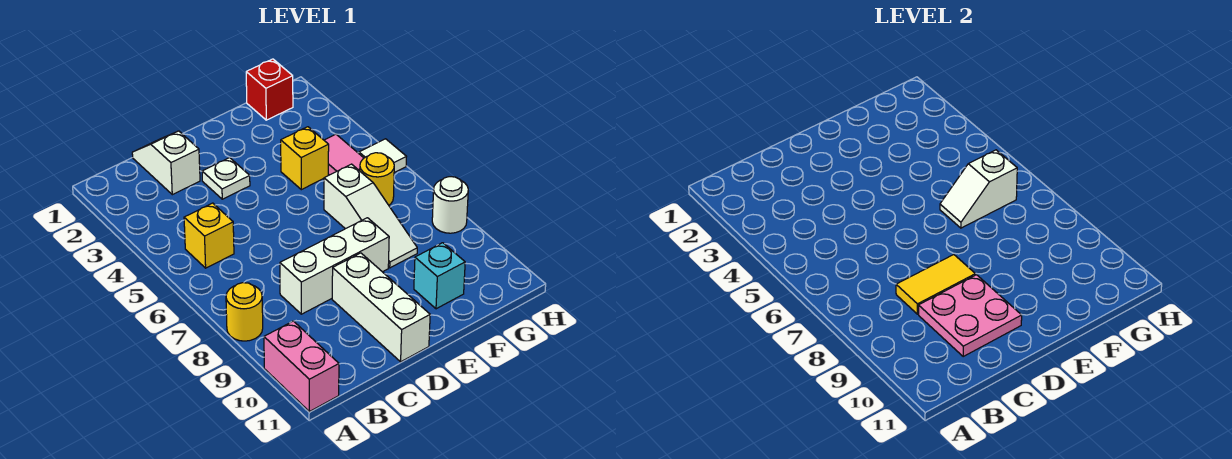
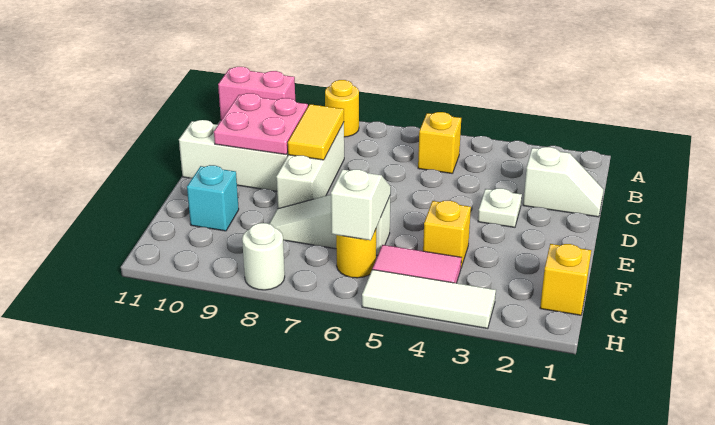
red 1x1 brick [246,59,293,120] -> yellow 1x1 brick [540,244,591,315]
white 1x1 tile [359,139,407,173] -> white 1x3 tile [362,269,496,329]

